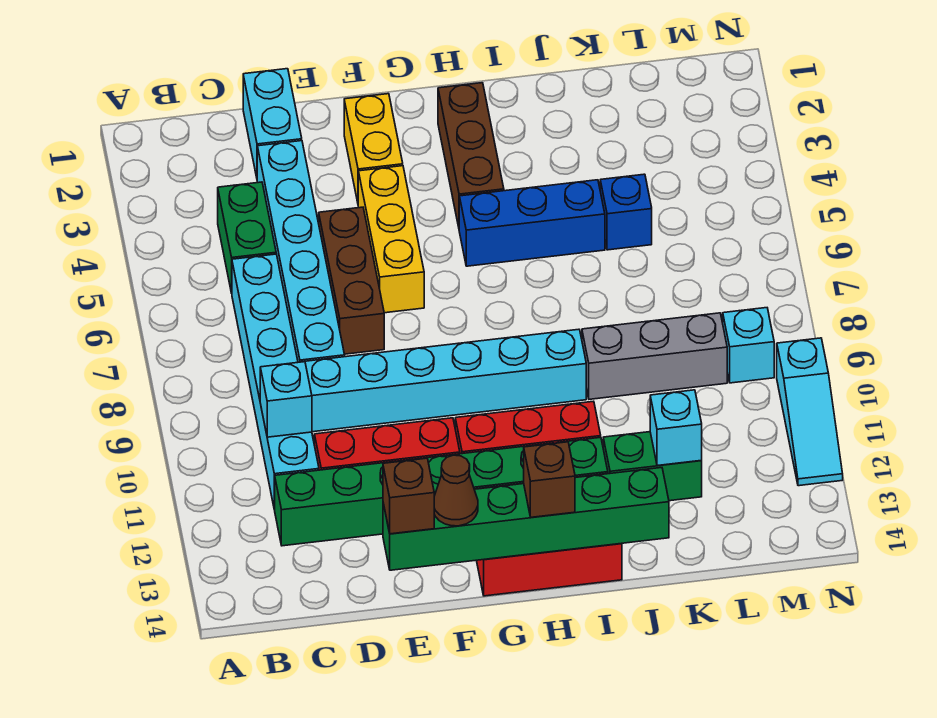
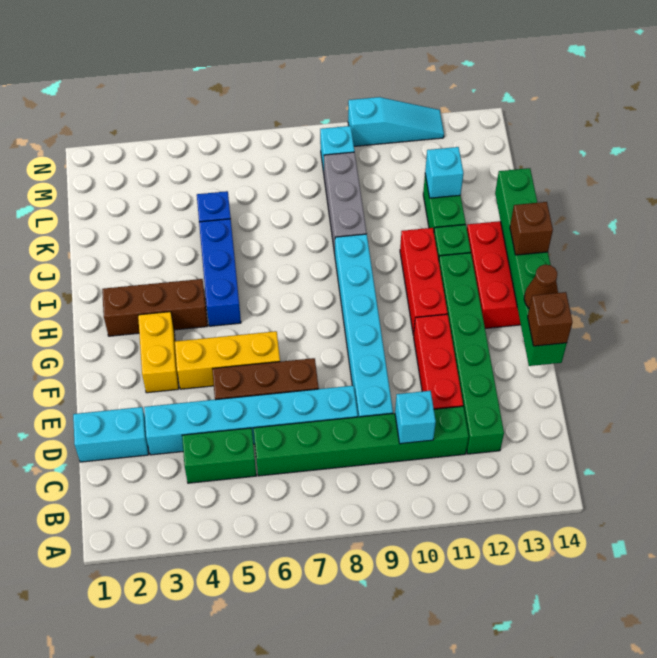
cyan 1x6 brick [232,254,319,510] -> green 1x6 brick [253,406,469,476]
yellow 1x2 brick [344,94,403,202] -> yellow 1x2 brick turned to [138,312,179,393]

